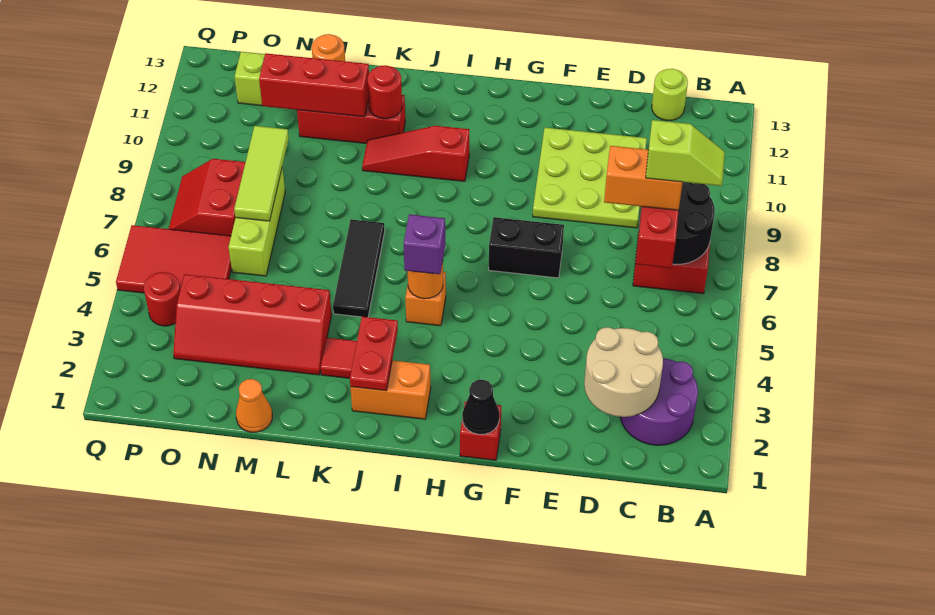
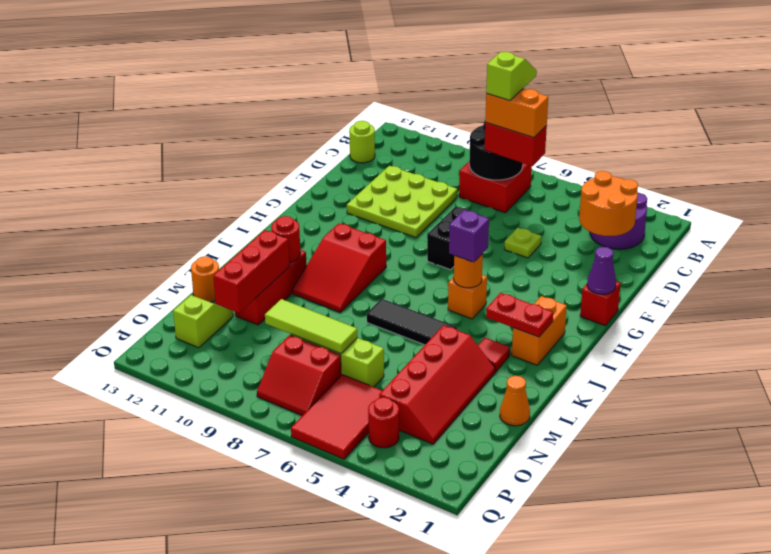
tan 2x2 round brick [584,327,663,417] -> orange 2x2 round brick [579,171,638,236]
orange 1x2 brick [604,146,683,210] -> orange 1x2 brick turned to [485,89,548,138]
none -> lime 1x1 plate [504,228,541,258]
black 1x1 cone [462,380,499,434] -> purple 1x1 cone [587,247,616,294]
red 1x3 slope [362,126,469,181] -> red 2x3 slope [293,223,386,312]

